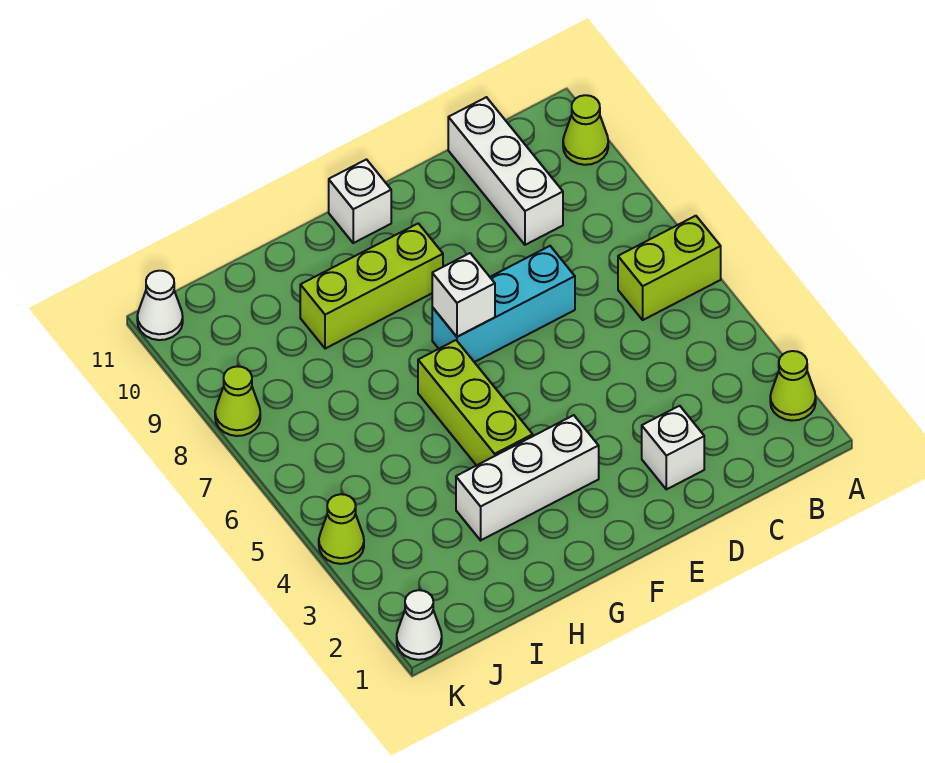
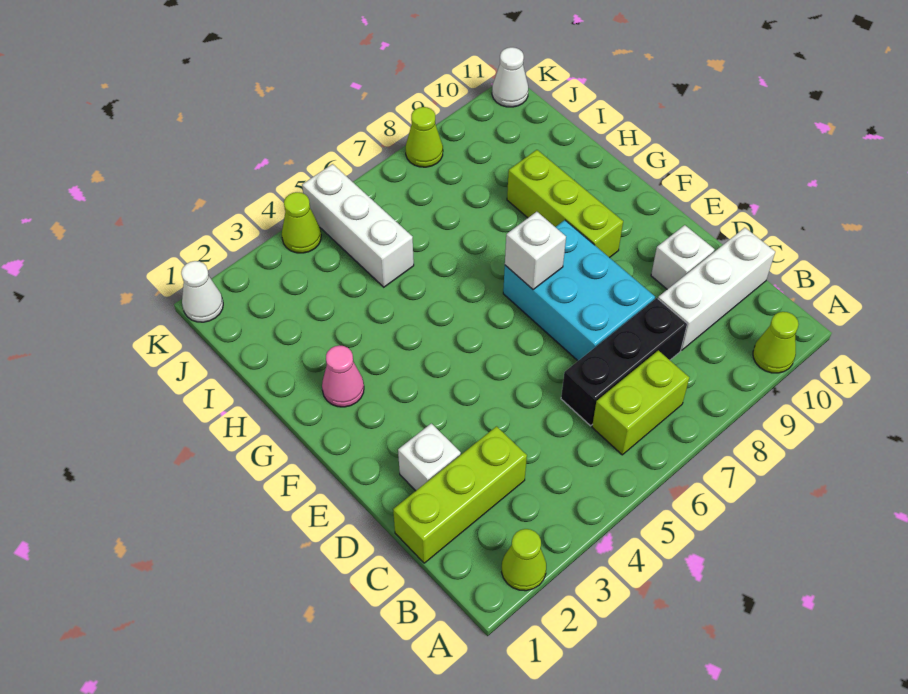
lime 1x2 brick [618,216,721,320] -> lime 1x2 brick turned to [592,350,689,455]
none -> black 1x3 brick [561,298,687,426]
cyan 1x3 brick [432,246,575,362] -> cyan 2x3 brick [503,220,655,361]
white 1x3 brick [456,415,599,540] -> white 1x3 brick moved to [302,164,414,287]
white 1x1 brick [329,160,391,243] -> white 1x1 brick moved to [651,225,714,289]
none -> pink 1x1 cone [322,345,364,407]
lime 1x3 brick [418,340,533,466] -> lime 1x3 brick moved to [393,426,527,563]

